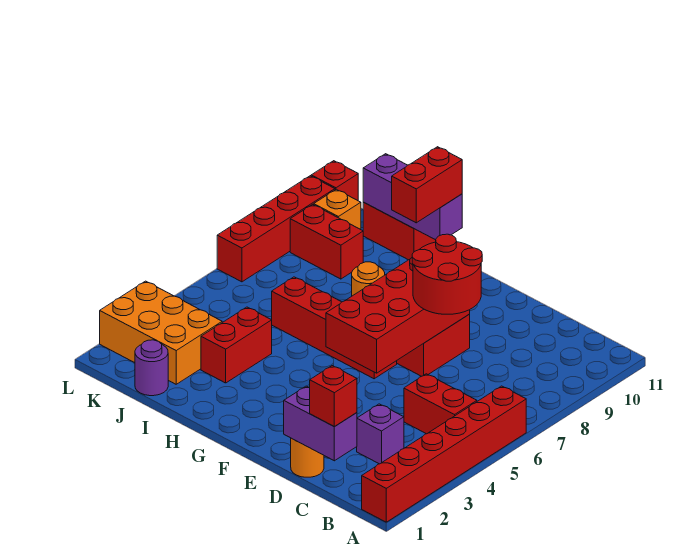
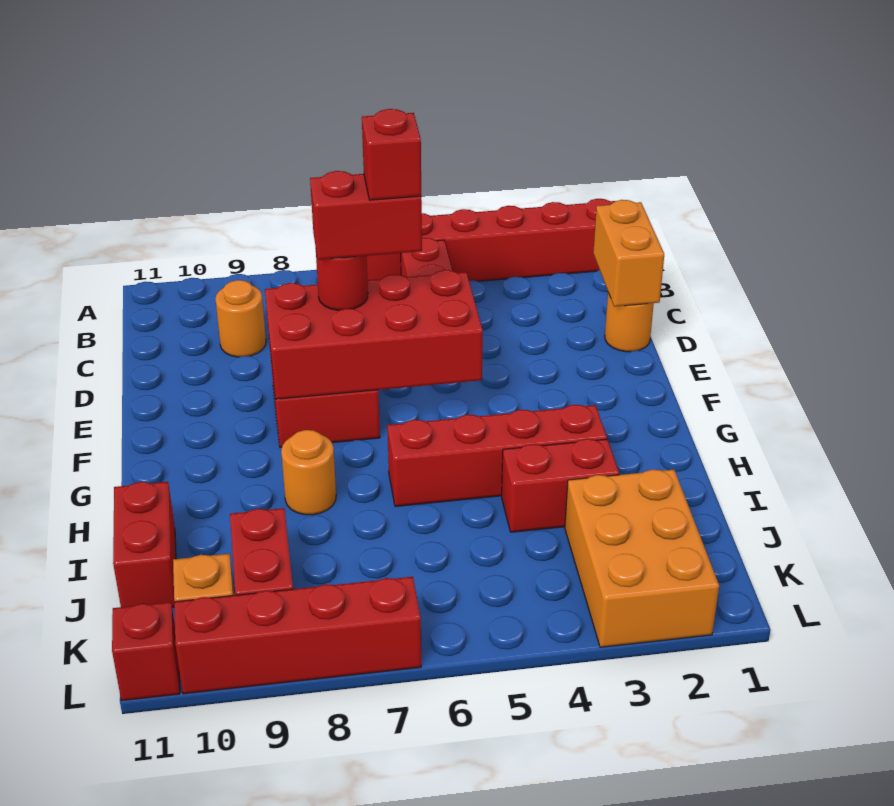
purple 1x2 brick [284,386,357,461] -> orange 1x2 brick [593,200,664,307]
red 1x1 brick [310,366,357,427] -> red 1x1 brick moved to [362,109,421,200]
purple 1x1 brick [357,404,404,464] -> none
none -> orange 1x1 round brick [215,280,266,357]
red 2x2 round brick [412,234,482,314] -> red 1x1 round brick [316,253,368,310]
red 1x4 brick [272,277,397,379] -> red 1x4 brick turned to [387,405,607,507]
red 1x2 brick [392,147,462,223] -> red 1x2 brick moved to [310,171,422,260]
purple 1x3 brick [363,154,462,240] -> none
purple 1x1 round brick [135,340,168,396] -> none

